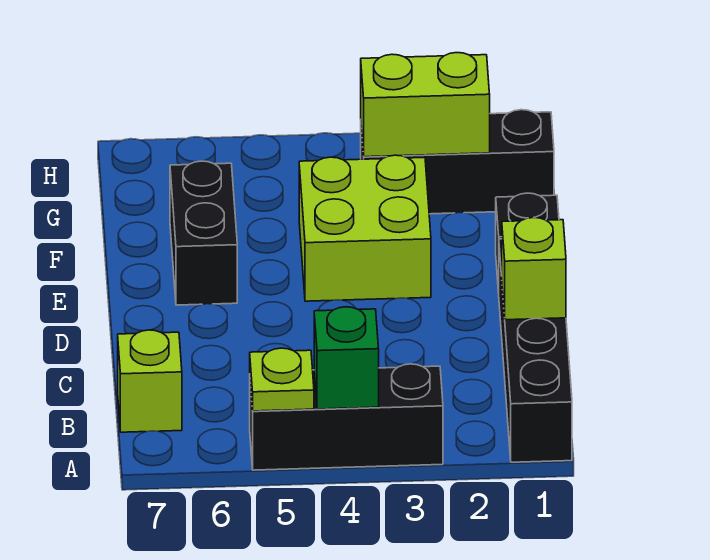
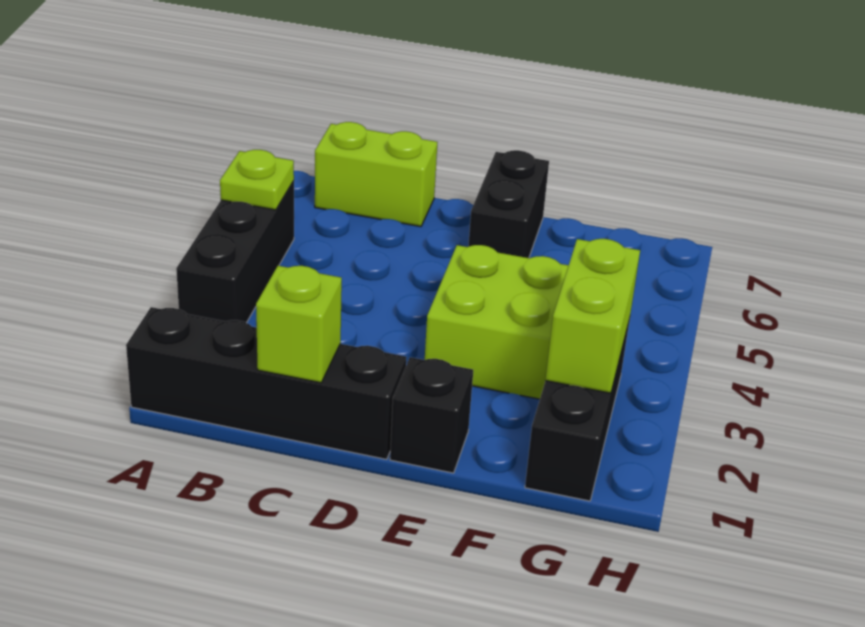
green 1x1 brick [314,307,379,409] -> none
lime 1x1 brick [118,330,182,432] -> lime 1x2 brick [315,122,437,227]
black 1x2 brick [170,161,237,305] -> black 1x2 brick turned to [468,150,549,258]

